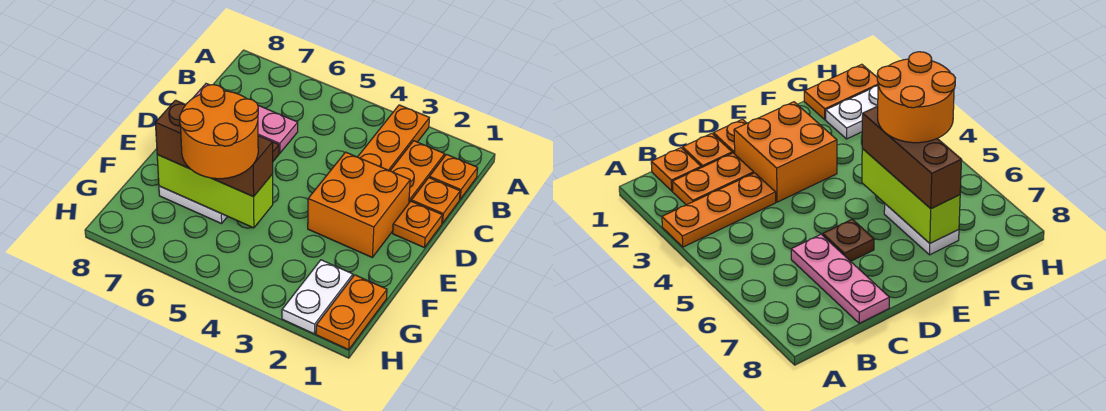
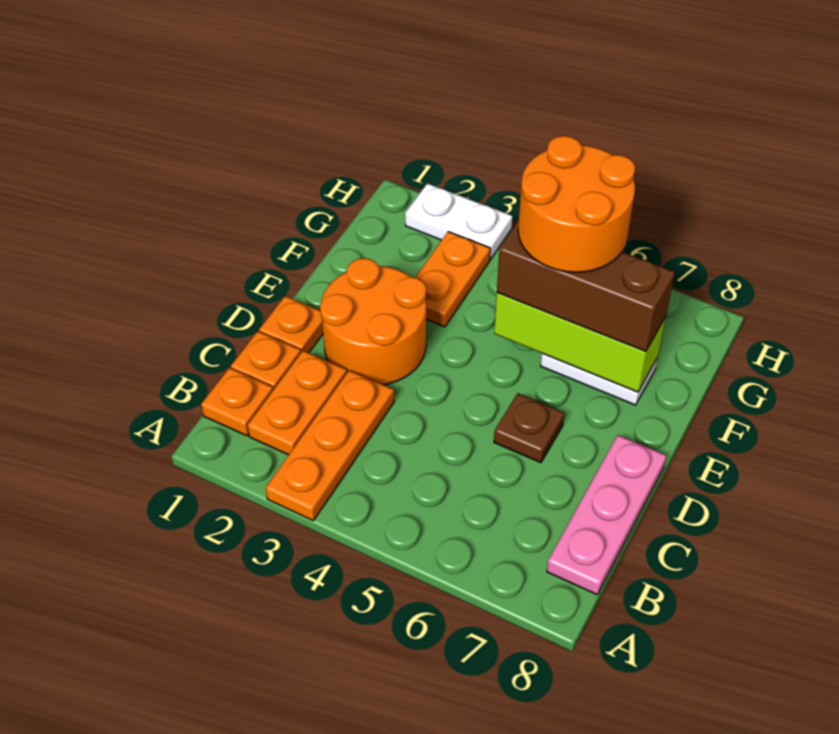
pink 1x3 plate [193,84,298,153] -> pink 1x3 plate turned to [547,435,667,595]
orange 2x2 brick [308,152,410,257] -> orange 2x2 round brick [320,258,426,385]
orange 1x2 plate [316,275,387,350] -> orange 1x2 plate moved to [415,232,490,327]
white 1x2 plate [282,260,353,334] -> white 1x2 plate turned to [405,183,512,259]

